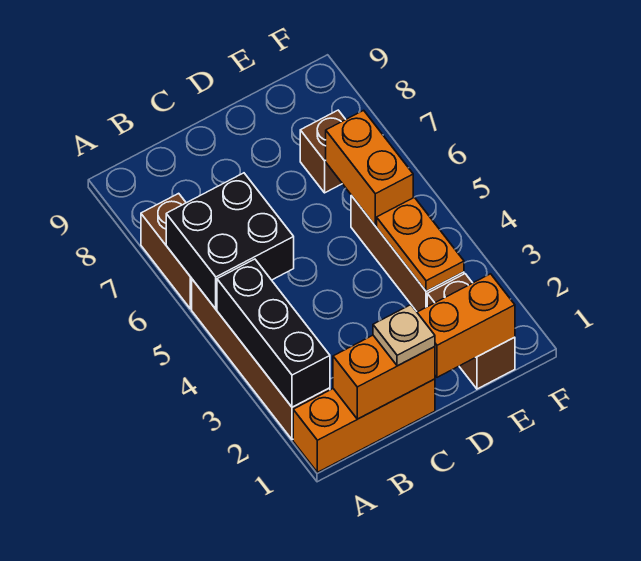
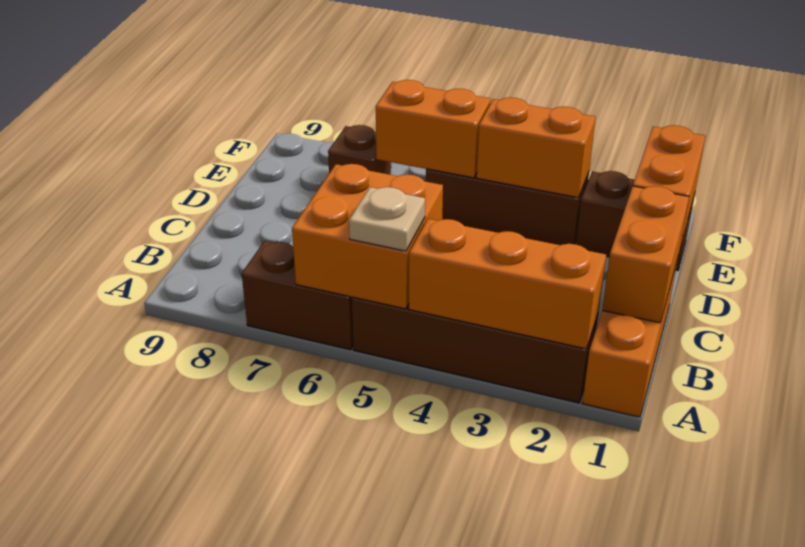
black 1x3 brick [217,259,330,407] -> orange 1x3 brick [409,219,606,349]
black 2x2 brick [166,173,294,309] -> orange 2x2 brick [292,164,443,309]
tan 1x1 plate [373,305,435,366] -> tan 1x1 plate moved to [349,187,425,251]
orange 1x2 plate [377,197,464,291] -> orange 1x2 brick [477,97,596,198]

